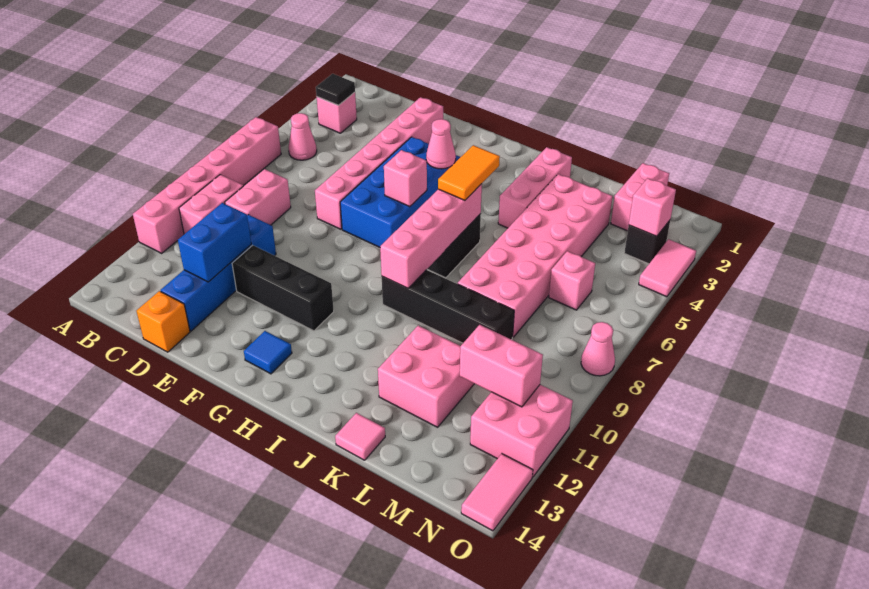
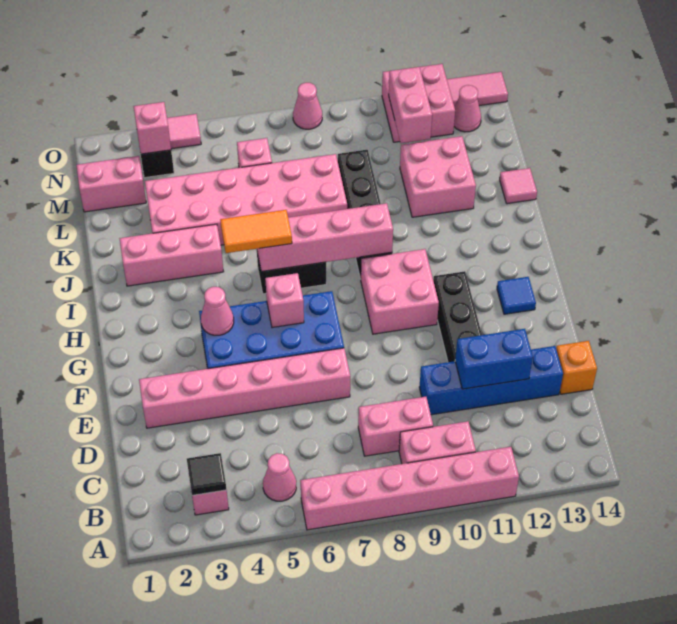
none -> pink 2x2 brick [361,249,439,334]
none -> pink 1x1 cone [454,85,481,132]

